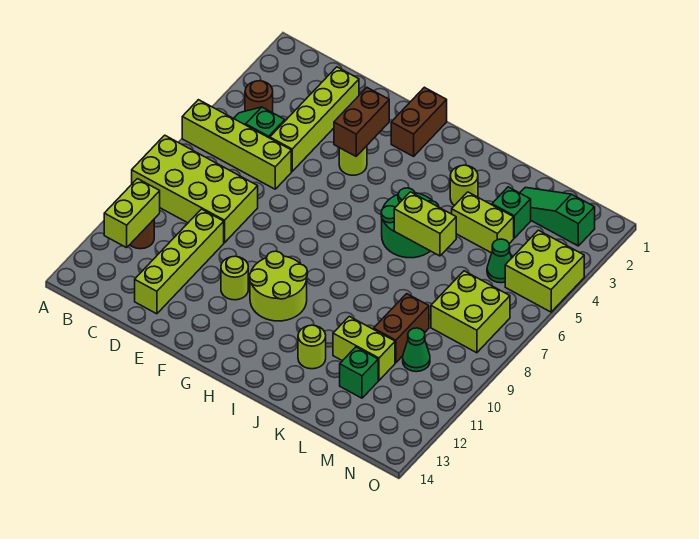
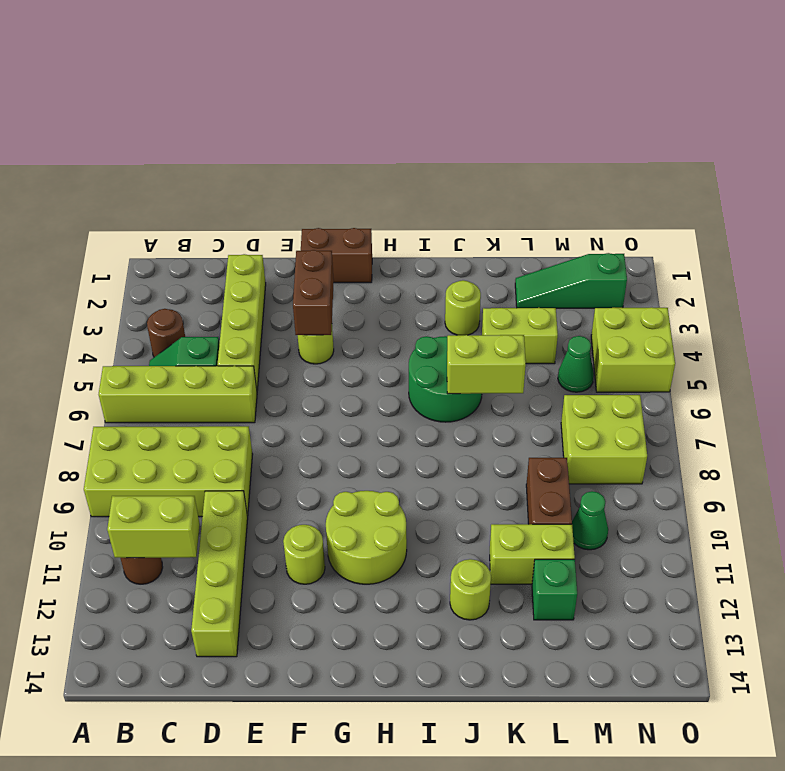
lime 1x2 brick [104,179,160,248] -> lime 1x2 brick turned to [107,496,200,558]
brown 1x2 brick [391,87,447,156] -> brown 1x2 brick turned to [301,228,372,283]
green 1x1 brick [492,187,531,238] -> none

